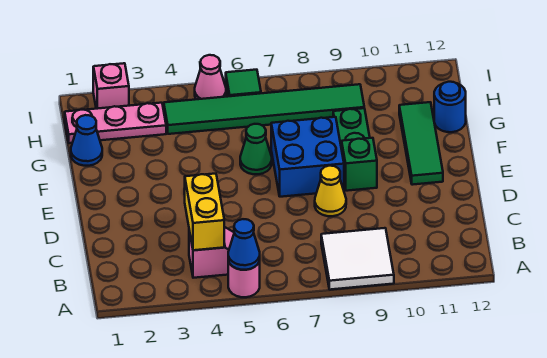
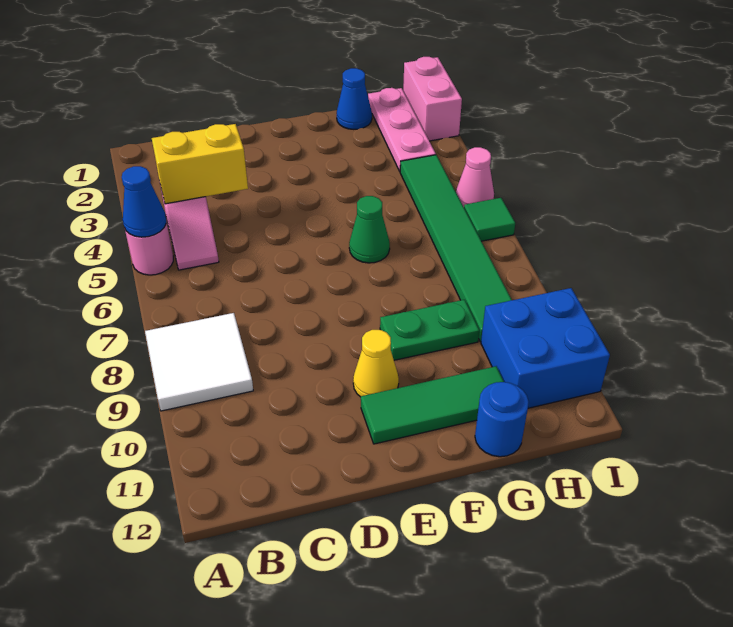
yellow 1x1 cone [315,166,346,216] -> yellow 1x1 cone moved to [353,330,399,397]
blue 2x2 brick [271,117,344,197] -> blue 2x2 brick moved to [481,288,610,408]
green 1x1 brick [342,138,377,191] -> none
pink 1x1 brick [93,63,129,109] -> pink 1x2 brick [403,57,462,141]

